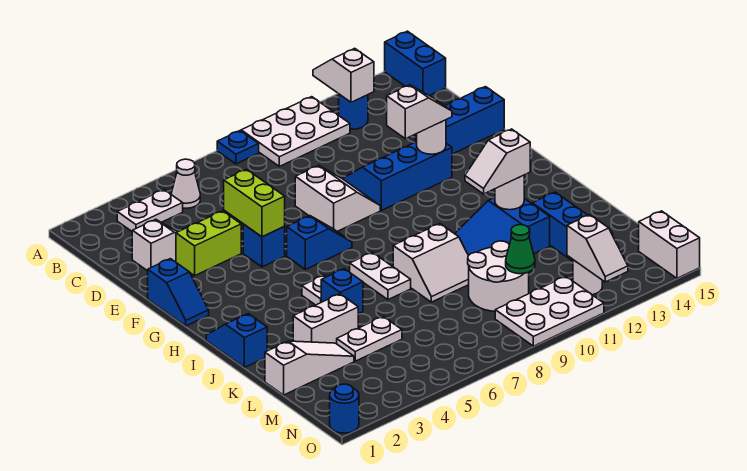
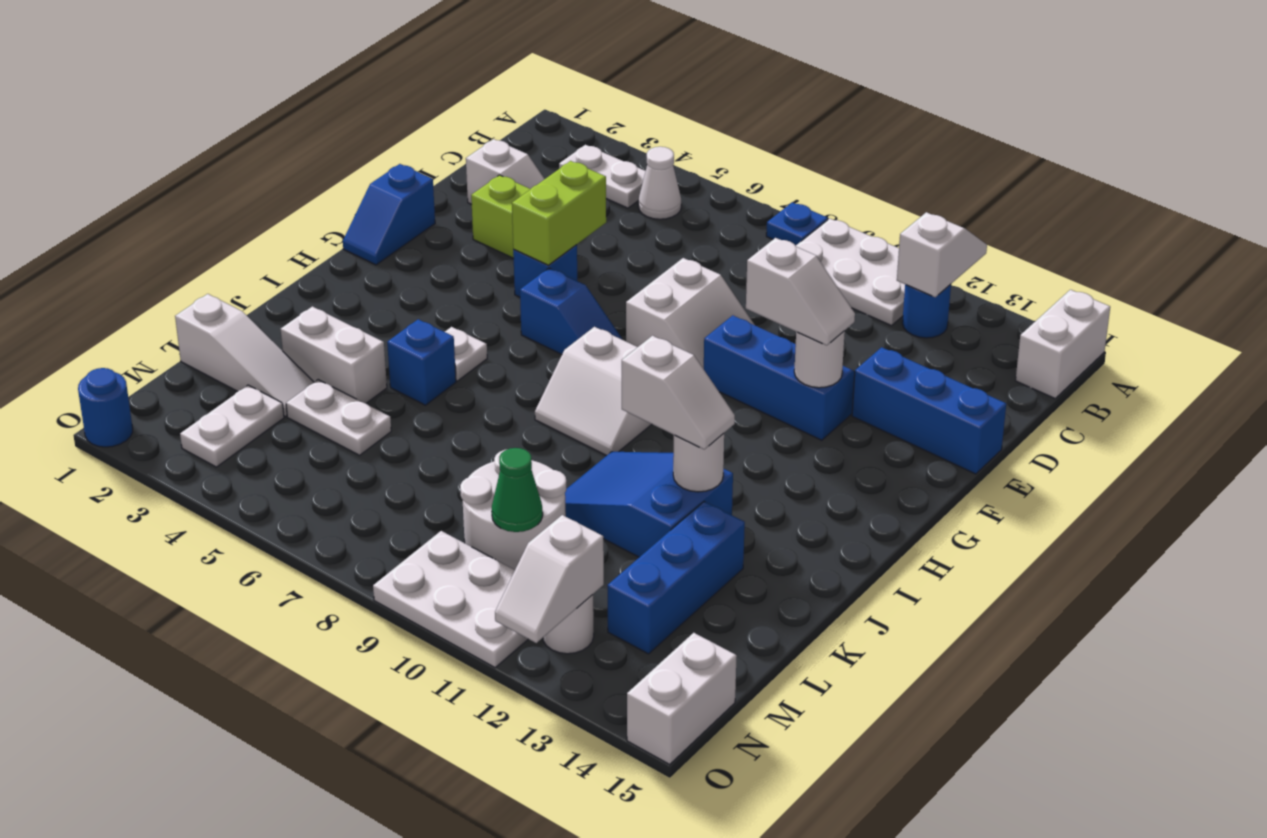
blue 1x2 brick [385,31,446,96] -> white 1x2 brick [1016,290,1110,398]
blue 1x2 slope [206,314,267,367] -> none
white 1x2 plate [350,252,411,300] -> white 1x2 plate moved to [180,385,284,467]
white 2x2 slope [393,224,469,302] -> white 2x2 slope moved to [535,327,652,456]
white 1x2 slope [465,129,530,194] -> white 1x2 slope turned to [622,336,735,449]

